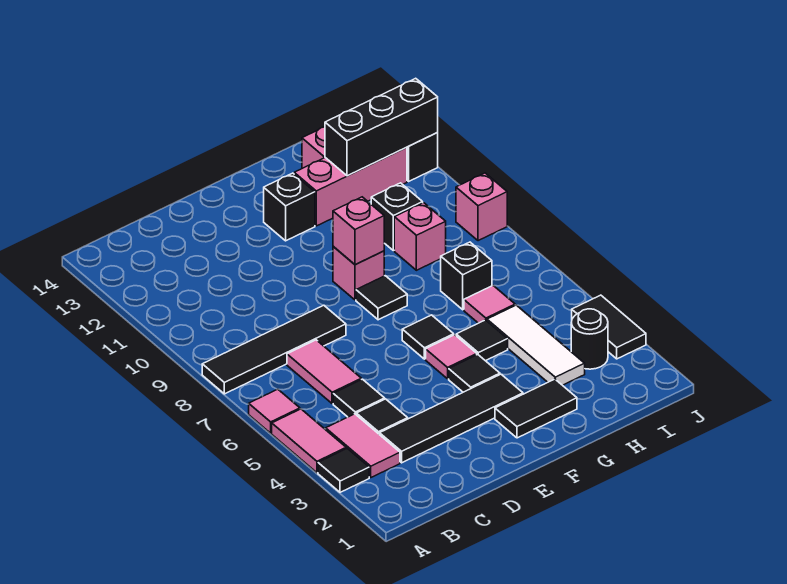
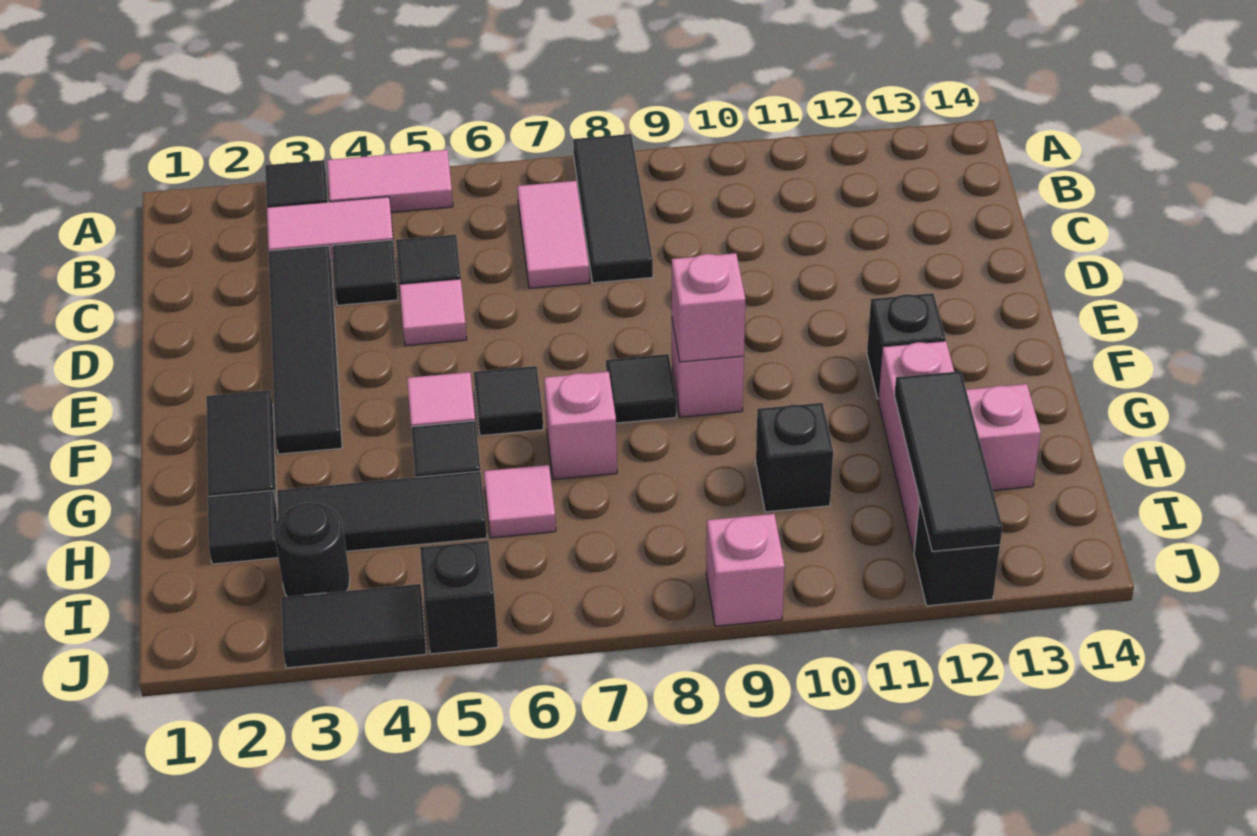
pink 1x1 tile [249,389,300,433] -> pink 1x1 tile moved to [400,279,467,346]
black 1x4 tile [202,305,346,394] -> black 1x3 tile [573,134,653,283]
pink 1x2 tile [287,340,361,404] -> pink 1x2 tile turned to [517,181,589,288]
black 1x1 tile [449,355,500,392] -> black 1x1 tile moved to [208,490,278,564]
white 1x3 tile [487,305,585,385] -> black 1x3 tile [277,471,487,551]
black 1x1 brick [441,242,492,310] -> black 1x1 brick moved to [420,541,498,654]
pink 1x1 brick [394,203,446,270] -> pink 1x1 brick moved to [544,371,617,480]
black 1x3 brick [325,78,438,176] -> black 1x3 tile [894,371,1002,551]

